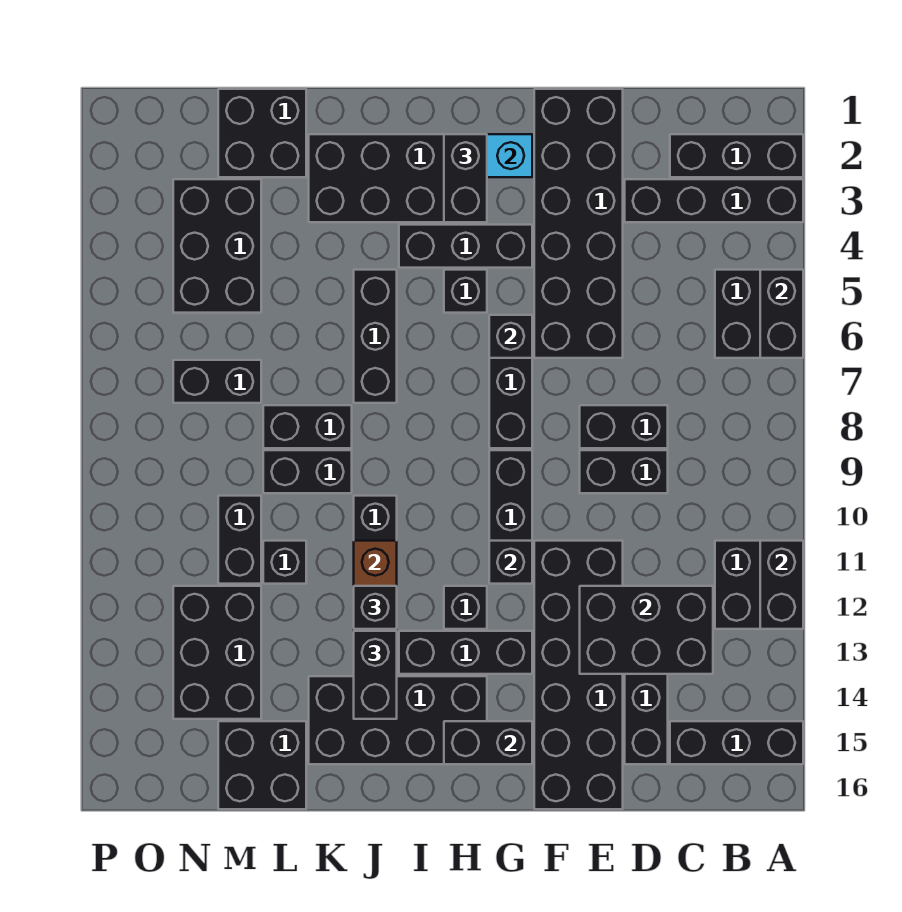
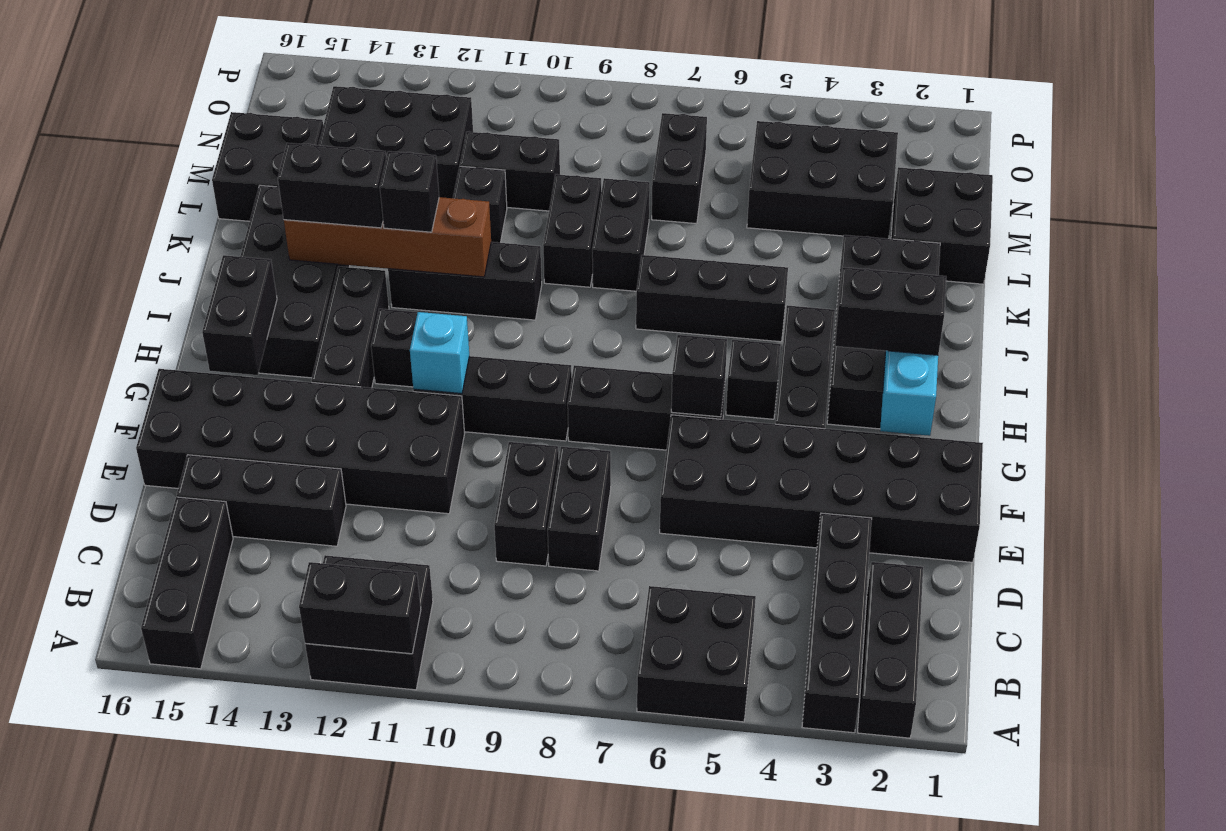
black 1x2 brick [760,270,803,358] -> none
black 2x3 brick [580,586,713,674] -> none
black 1x1 brick [489,541,532,584] -> cyan 1x1 brick [410,312,469,394]

